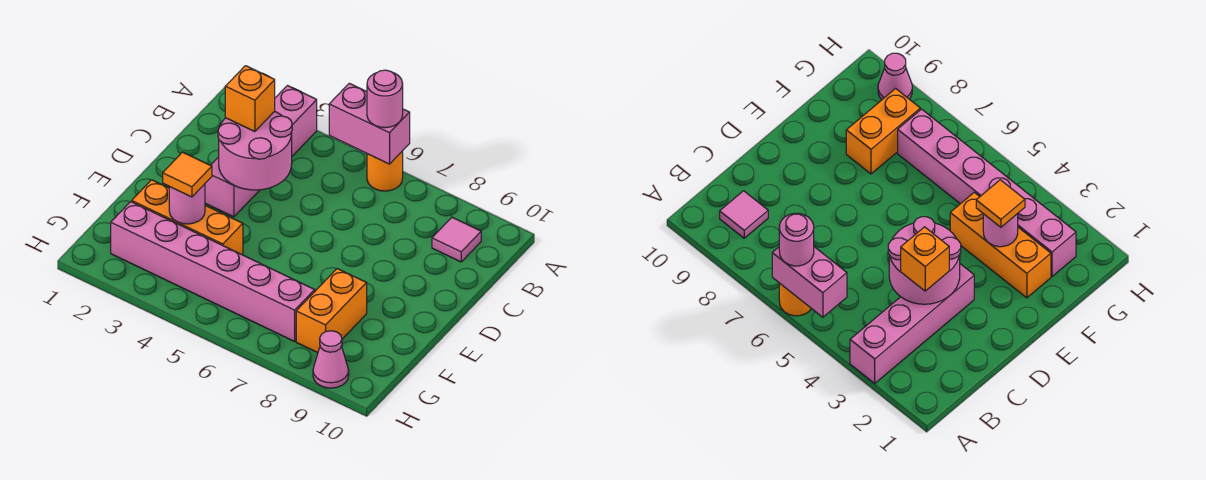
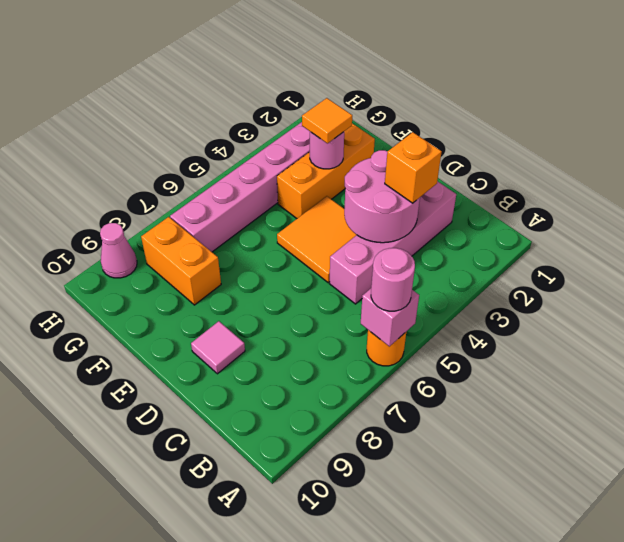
pink 1x4 brick [205,86,317,217] -> pink 1x4 brick turned to [329,181,456,304]
pink 1x2 brick [329,83,410,164] -> pink 1x1 brick [361,289,419,346]
pink 1x1 tile [432,217,481,262] -> pink 1x1 tile moved to [191,321,245,374]
none -> orange 2x2 tile [277,196,356,282]

